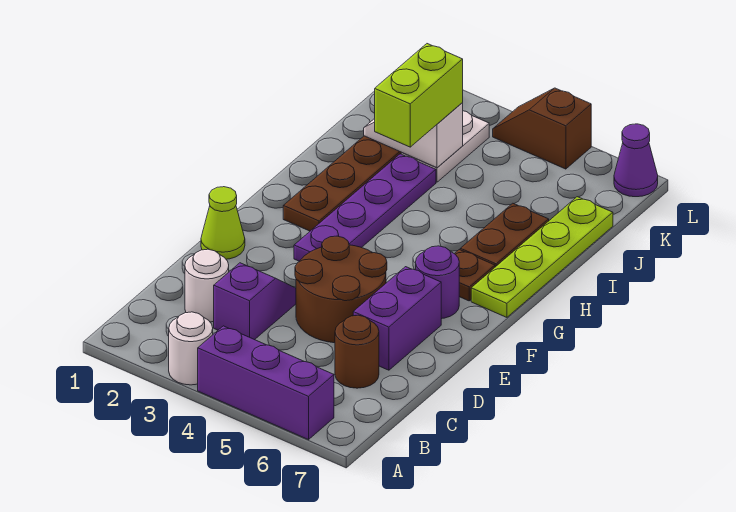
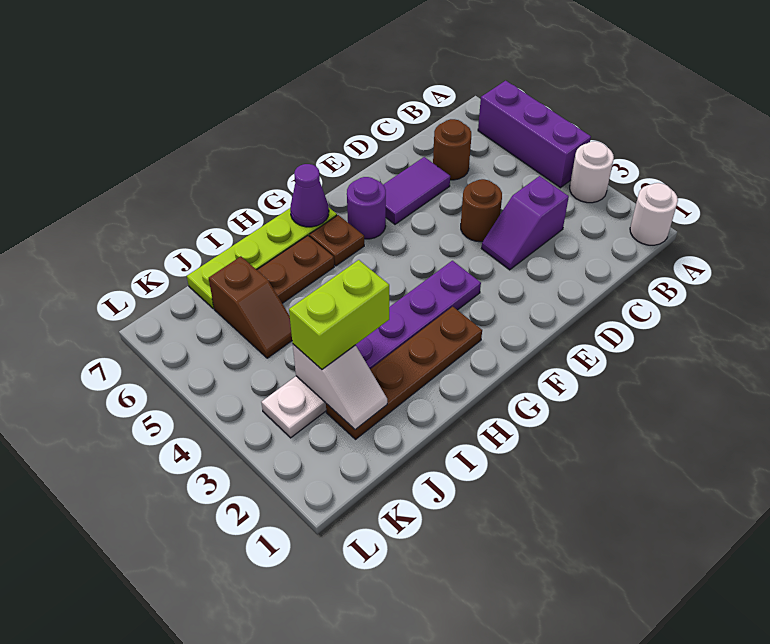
white 1x1 round brick [185,249,229,322] -> white 1x1 round brick moved to [630,183,678,245]
brown 2x2 round brick [295,236,387,343] -> brown 1x1 round brick [461,179,502,242]
purple 1x2 brick [353,267,441,370] -> purple 1x2 tile [383,157,450,224]
lime 1x1 cone [201,187,245,259] -> none
brown 1x2 slope [493,88,591,169] -> brown 1x2 slope moved to [209,256,292,358]
purple 1x1 cone [614,124,658,197] -> purple 1x1 cone moved to [290,164,329,227]

